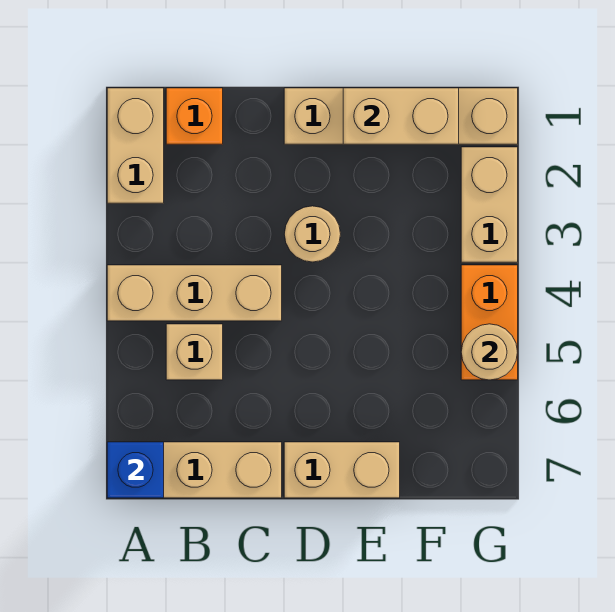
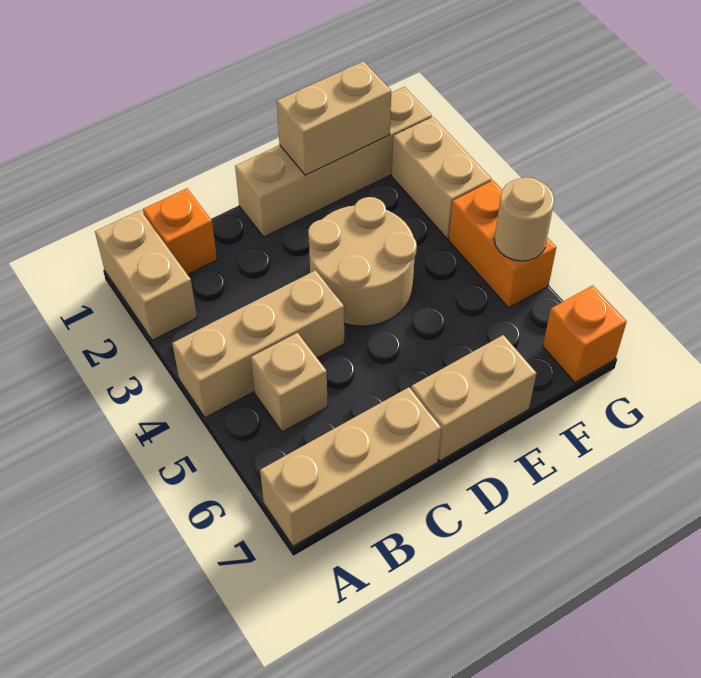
blue 1x1 brick [107,442,164,498] -> none
tan 1x1 round brick [284,206,341,262] -> tan 2x2 round brick [308,197,417,326]
none -> orange 1x1 brick [543,285,627,382]

